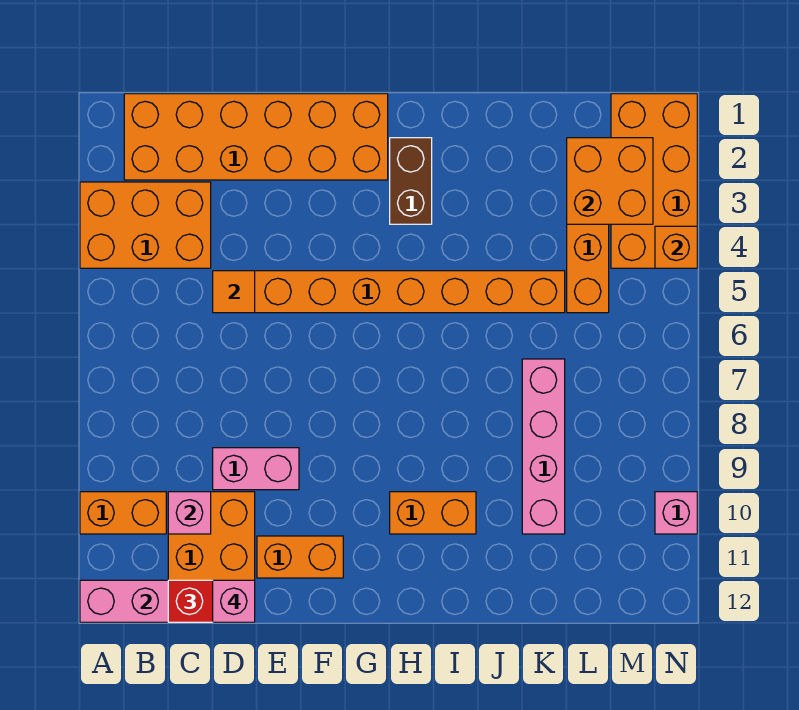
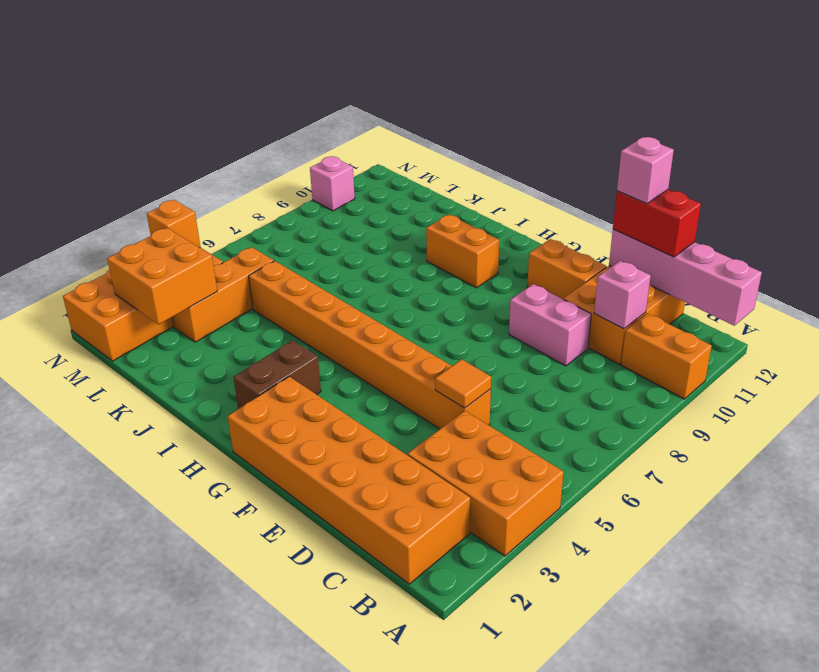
pink 1x4 brick [522,359,565,534] -> none

